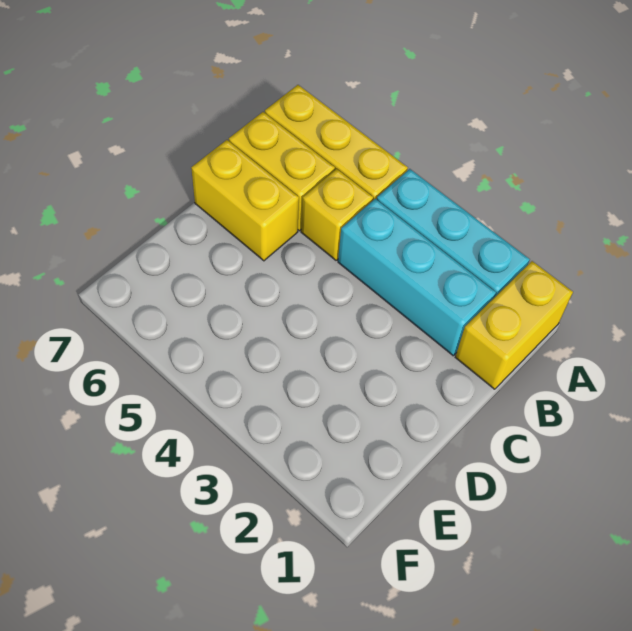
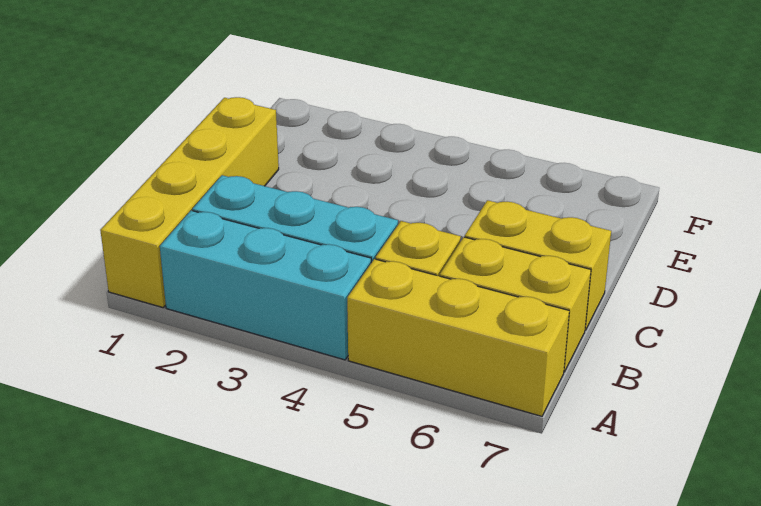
yellow 1x2 brick [455,261,573,389] -> yellow 1x4 brick [100,97,279,307]

